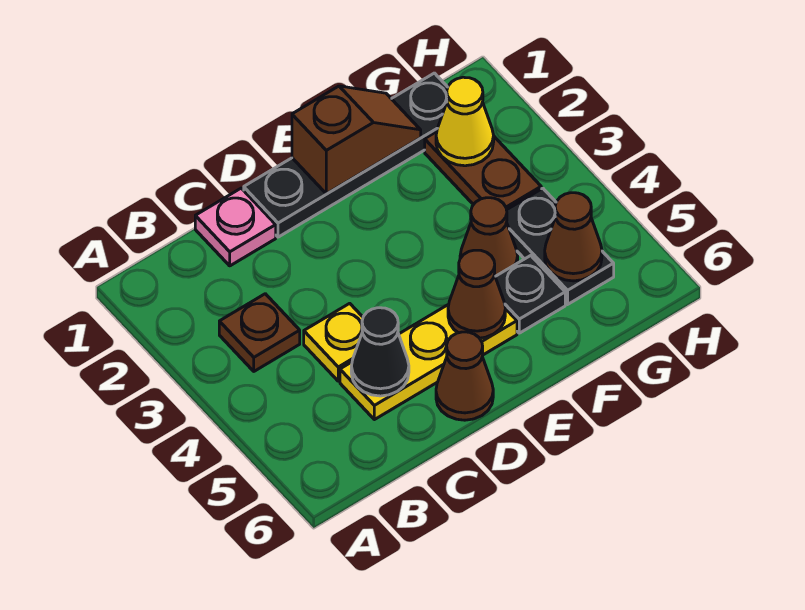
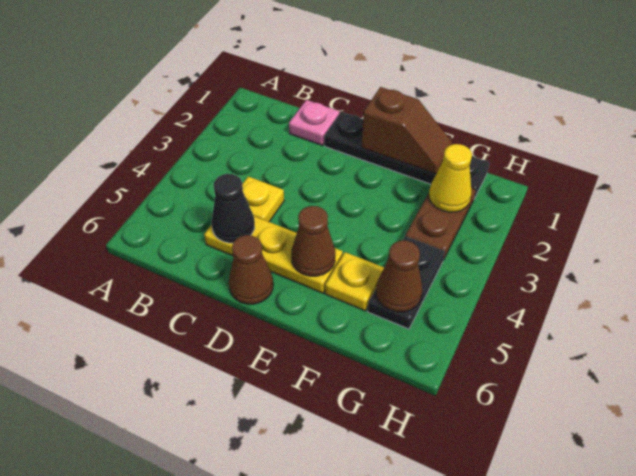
brown 1x1 plate [219,294,300,371] -> none
brown 1x1 cone [460,198,518,276] -> none
black 1x1 plate [495,256,565,333] -> yellow 1x1 plate [325,252,384,311]

